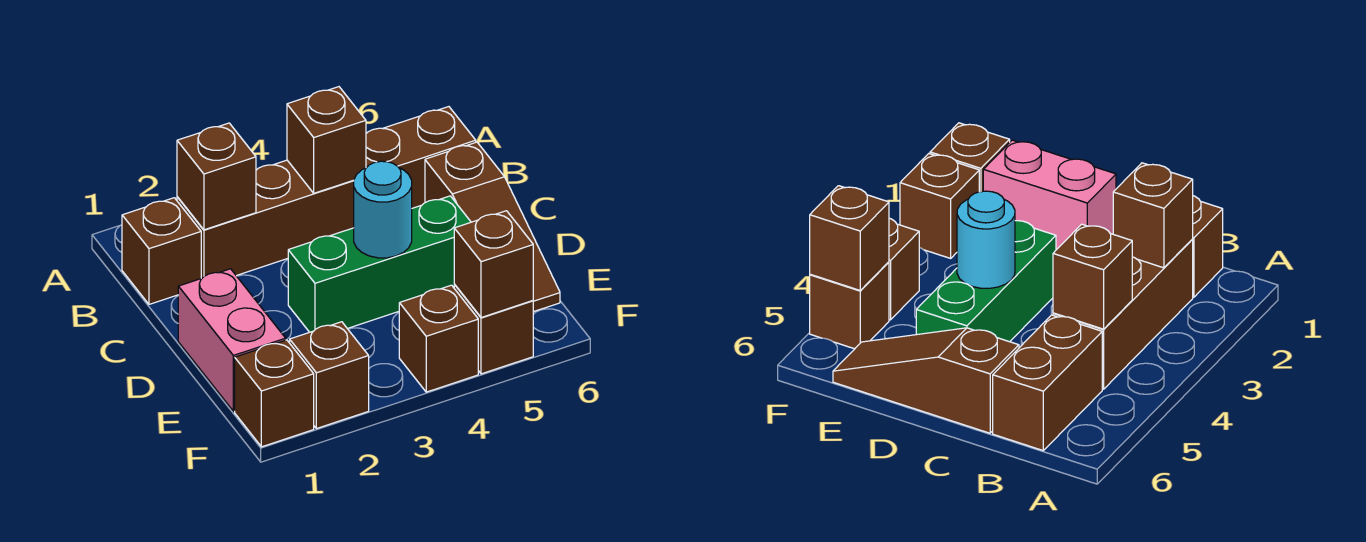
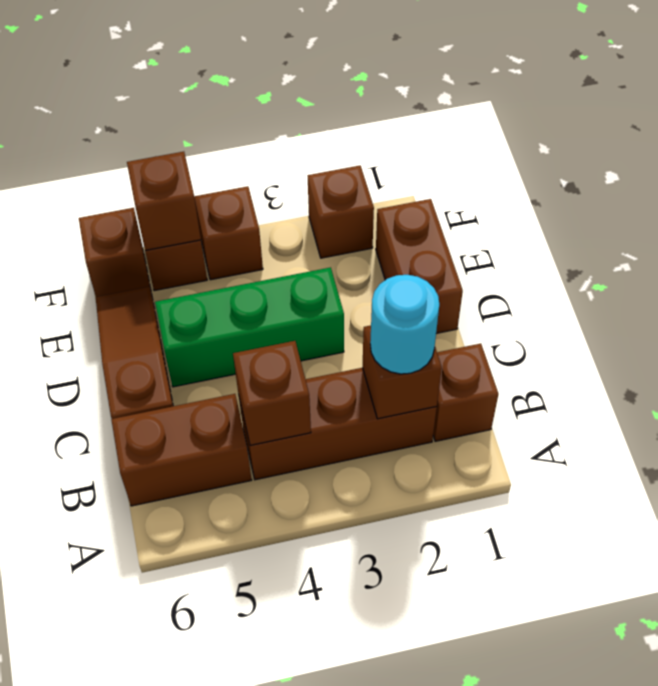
pink 1x2 brick [178,269,286,411] -> brown 1x2 brick [376,199,463,334]
cyan 1x1 round brick [354,161,412,258] -> cyan 1x1 round brick moved to [370,275,439,374]
brown 1x1 brick [235,340,314,447] -> brown 1x1 brick moved to [79,208,150,297]

